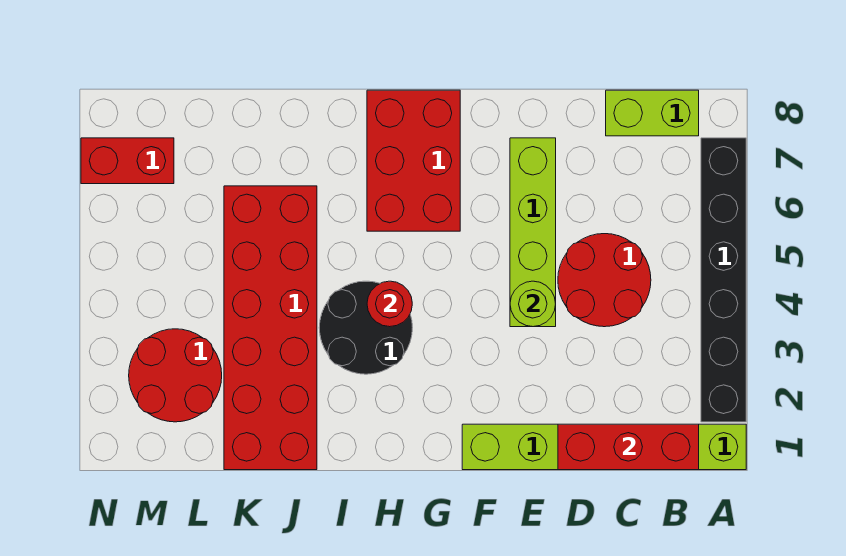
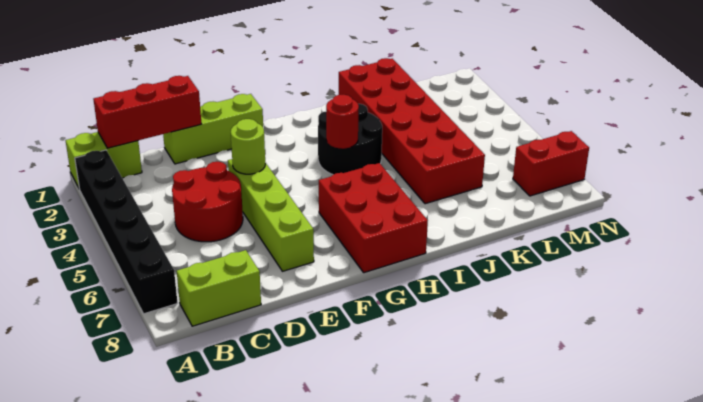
red 2x2 round brick [129,329,222,422] -> none

